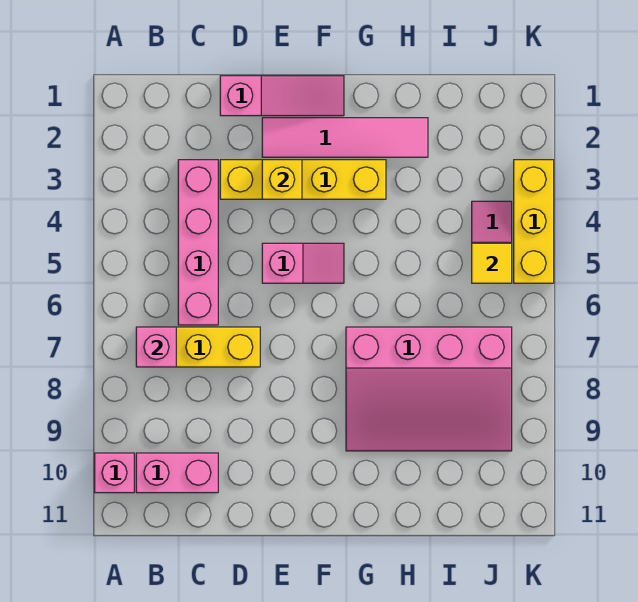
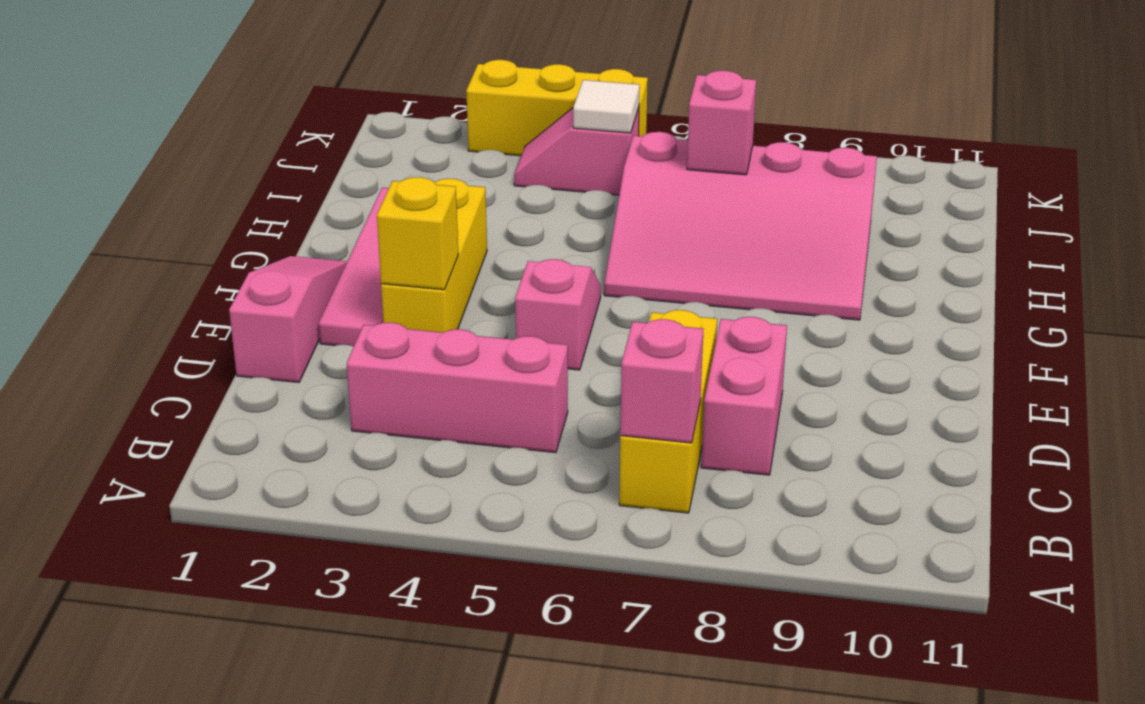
pink 1x1 brick [95,453,134,493] -> pink 1x1 brick moved to [687,71,756,175]
pink 1x2 brick [136,453,218,493] -> pink 1x2 brick moved to [701,317,787,475]
pink 1x4 brick [178,160,218,325] -> pink 1x3 brick [347,323,568,453]
yellow 1x4 brick [220,160,386,199] -> yellow 1x3 brick [381,179,487,333]
pink 3x4 slope [346,327,512,451] -> pink 3x4 slope turned to [604,132,877,320]
yellow 1x1 tile [472,243,512,283] -> white 1x1 tile [573,80,640,133]

